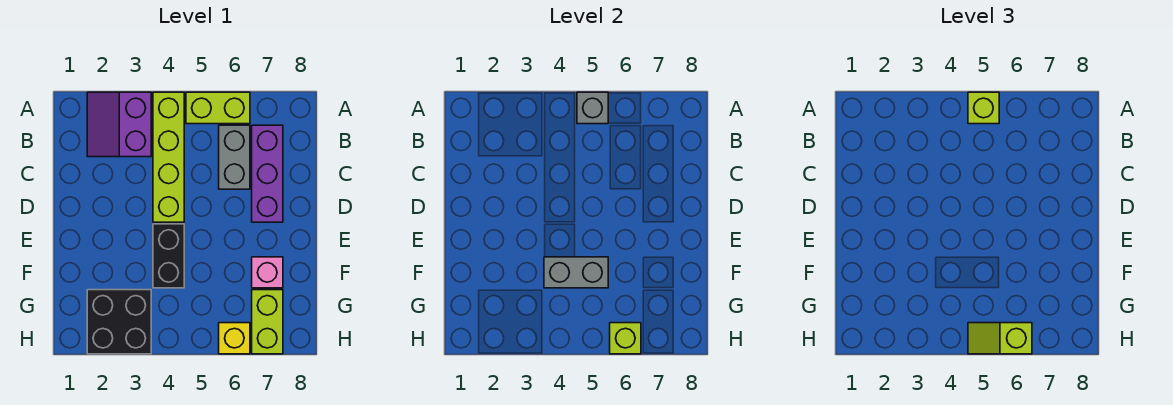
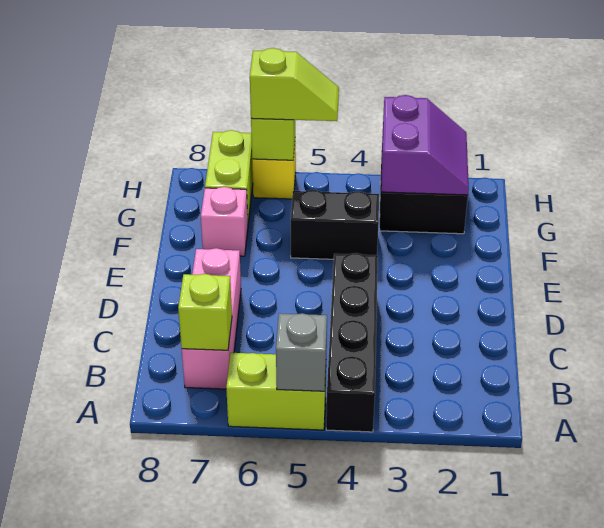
purple 2x2 slope [87,92,151,157] -> purple 2x2 slope moved to [381,95,469,195]
lime 1x4 brick [153,92,184,222] -> black 1x4 brick [326,253,378,432]
lime 1x1 brick [968,92,999,124] -> lime 1x1 brick moved to [178,274,232,350]
grey 1x2 brick [219,125,250,189] -> none
purple 1x3 brick [252,125,283,222] -> pink 1x3 brick [182,248,241,389]
black 1x2 brick [153,224,184,288] -> black 1x2 brick turned to [291,190,379,259]
grey 1x2 brick [544,257,608,288] -> none

